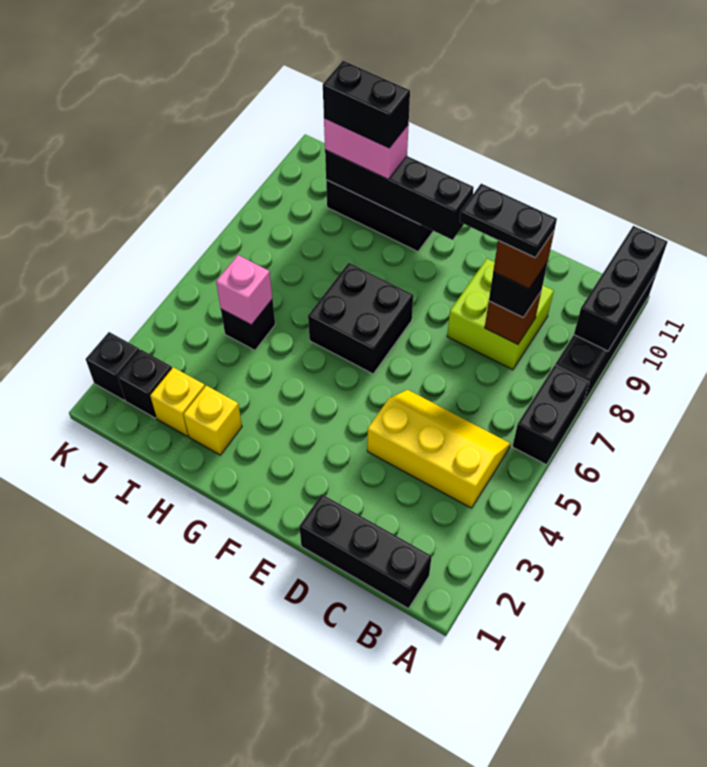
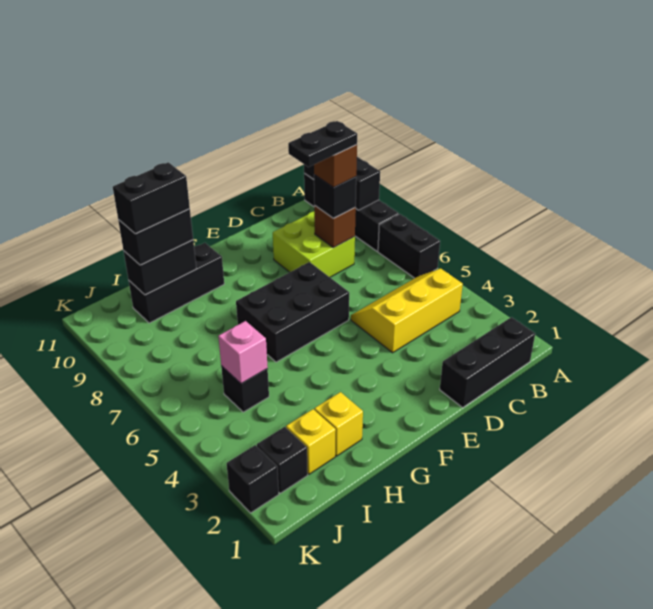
black 2x2 brick [308,263,413,374] -> black 2x3 brick [236,262,349,362]
black 1x4 brick [325,150,474,240] -> black 1x2 brick [124,240,196,295]
pink 1x2 brick [324,118,409,179] -> black 1x2 brick [118,209,193,265]

